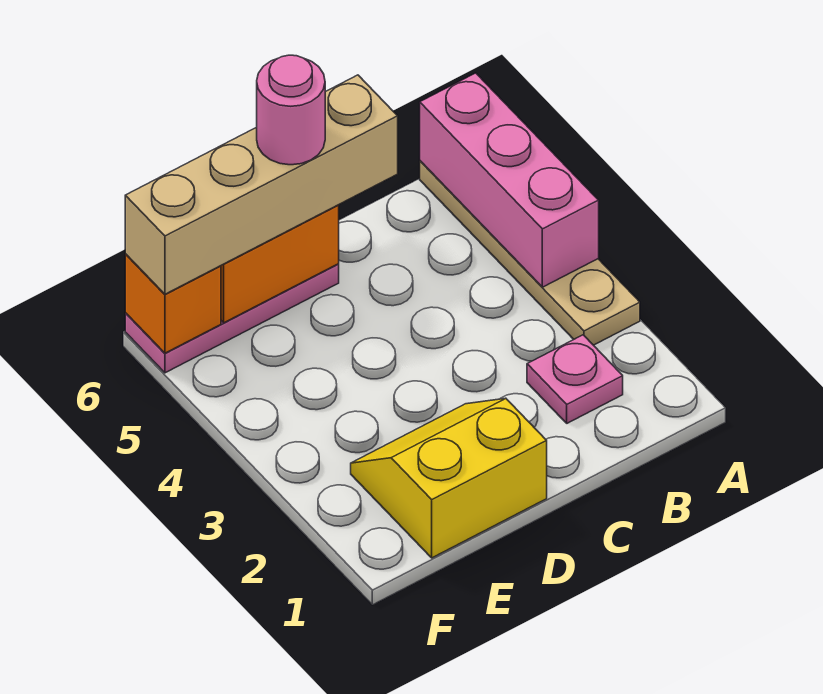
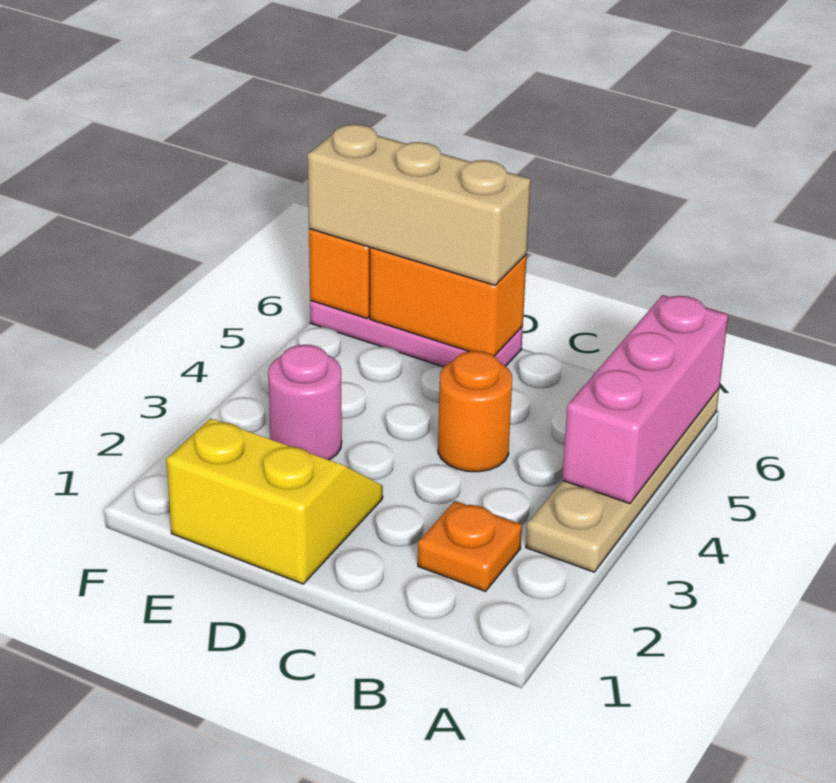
pink 1x1 plate [527,335,623,423] -> orange 1x1 plate [418,501,522,591]
none -> orange 1x1 round brick [438,351,512,472]
tan 1x4 brick [125,75,398,294] -> tan 1x3 brick [308,124,531,285]
pink 1x1 round brick [257,55,325,165] -> pink 1x1 round brick moved to [268,345,342,460]

